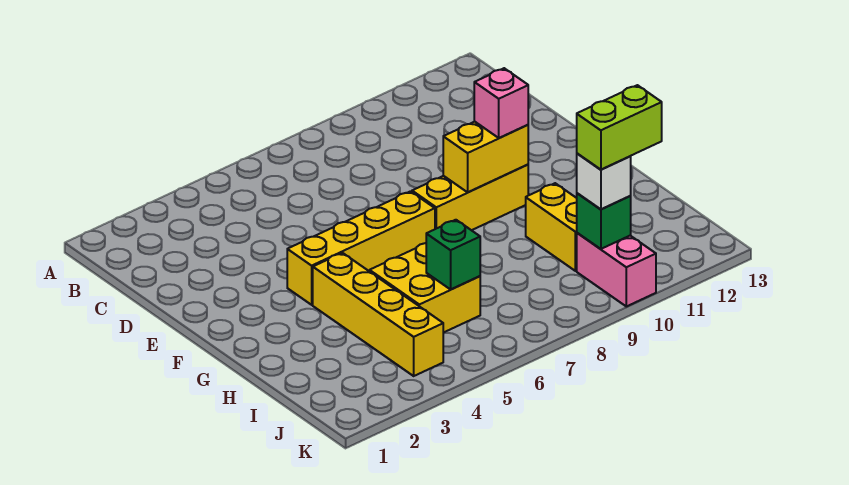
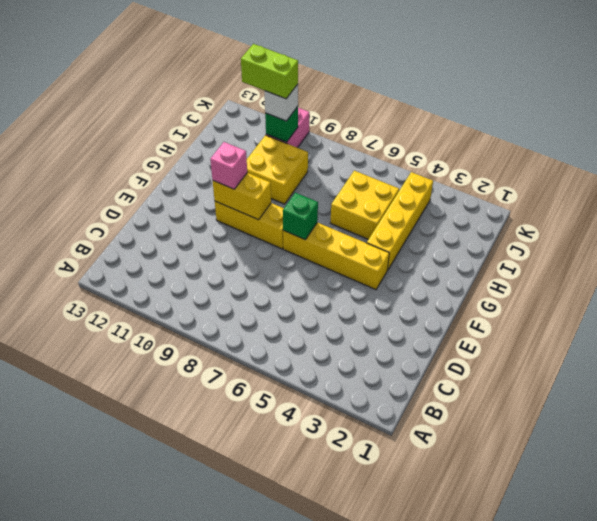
yellow 1x2 brick [526,183,577,271] -> yellow 2x2 brick [247,135,308,204]
green 1x1 brick [426,220,480,289] -> green 1x1 brick moved to [283,193,318,240]

